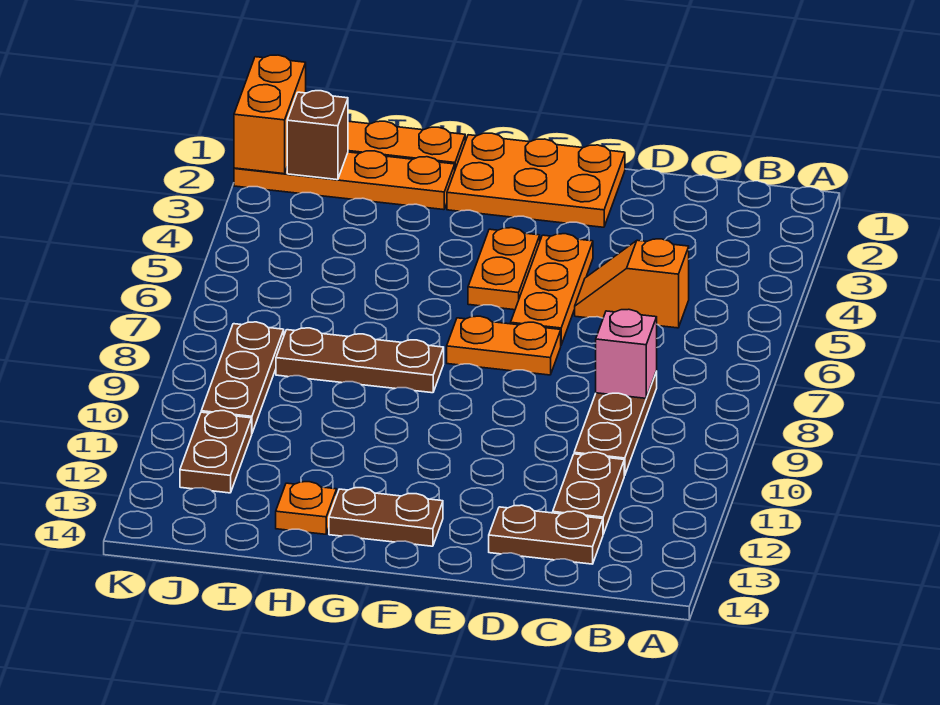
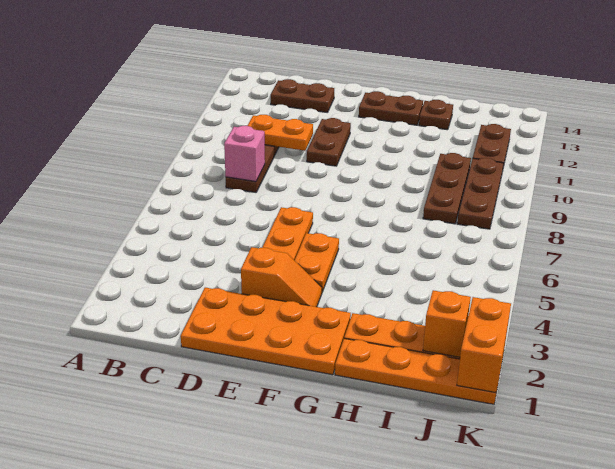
orange 1x2 slope [575,239,689,328] -> orange 1x2 slope moved to [241,247,322,307]
brown 1x2 plate [553,452,624,534] -> brown 1x2 plate moved to [307,118,351,166]
orange 2x3 plate [447,133,625,227] -> orange 2x4 plate [181,288,351,375]
orange 1x2 plate [447,316,561,375] -> orange 1x2 plate moved to [247,115,313,151]
brown 1x3 plate [276,328,444,393] -> brown 1x3 plate turned to [423,153,471,224]
orange 1x1 plate [276,482,337,534] -> brown 1x1 plate [419,100,453,130]
brown 1x1 brick [287,91,348,180] -> orange 1x1 brick [423,290,471,357]

